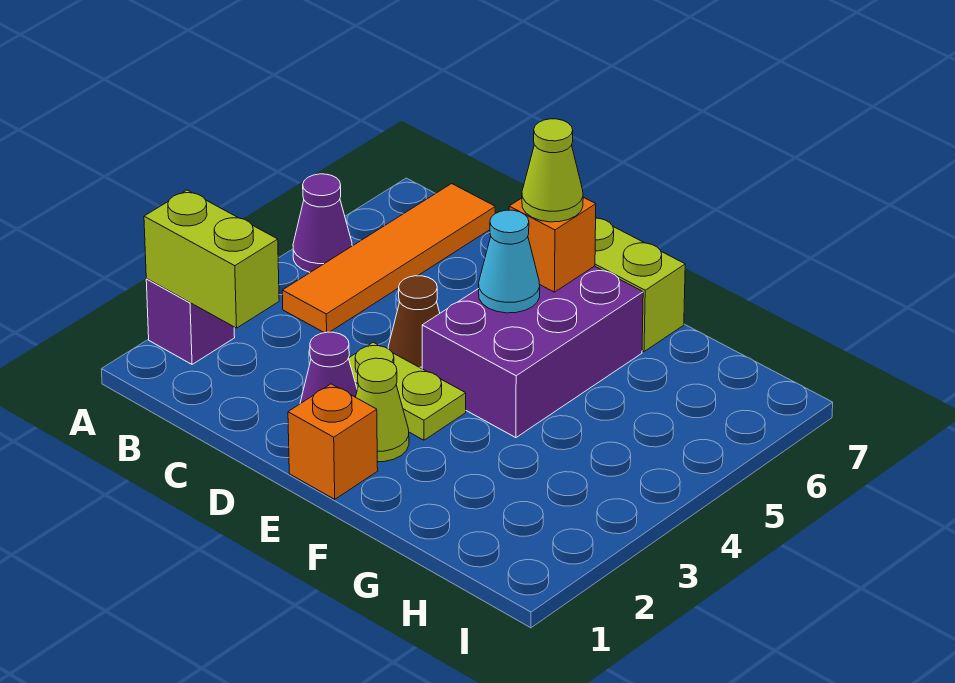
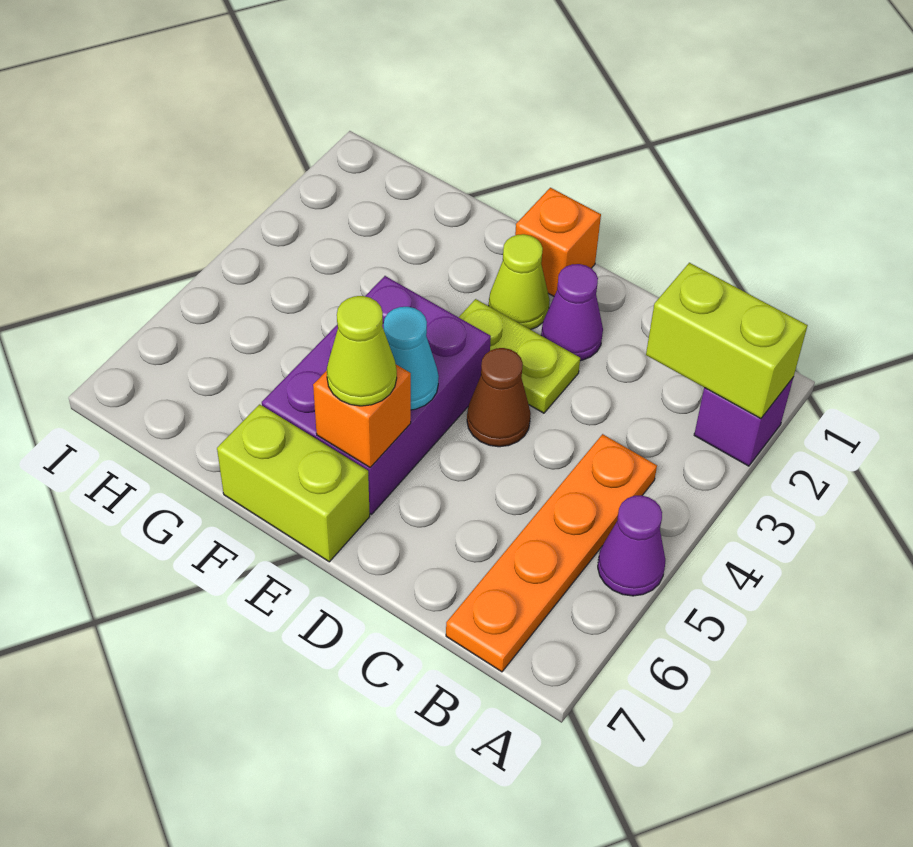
orange 1x4 tile [282,184,495,333] -> orange 1x4 plate [446,434,657,672]

